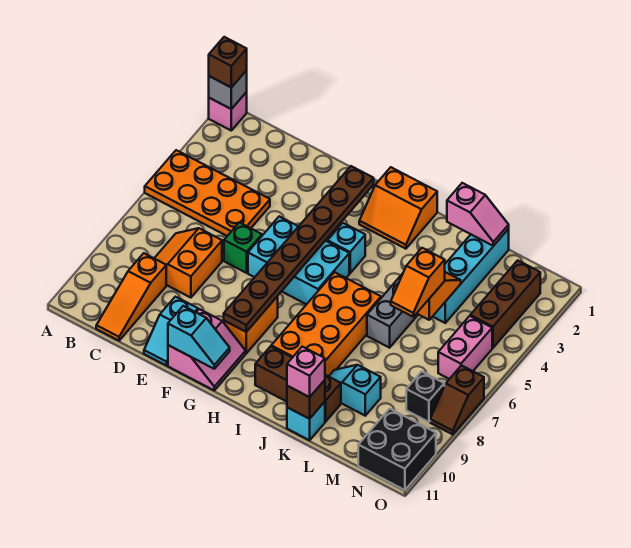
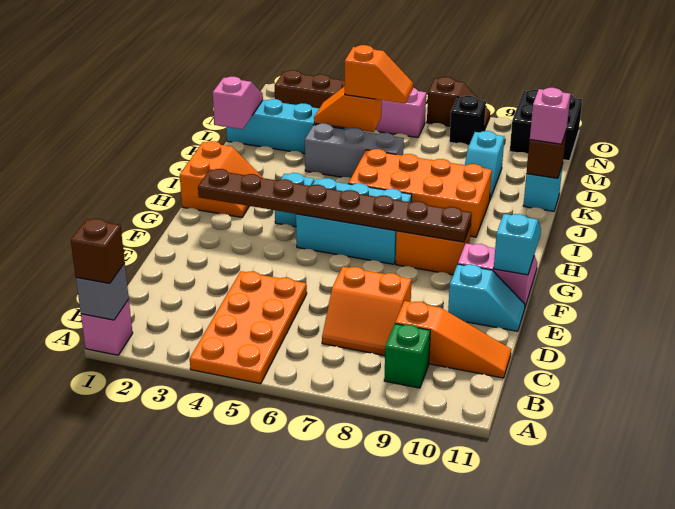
green 1x1 brick [224,222,262,273] -> green 1x1 brick moved to [384,324,430,388]
cyan 2x3 brick [248,216,349,304] -> cyan 2x3 brick turned to [296,178,412,264]
brown 1x3 brick [255,346,341,422] -> none

